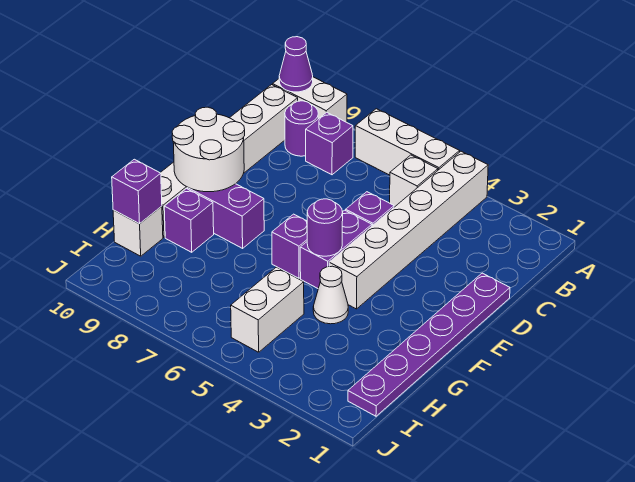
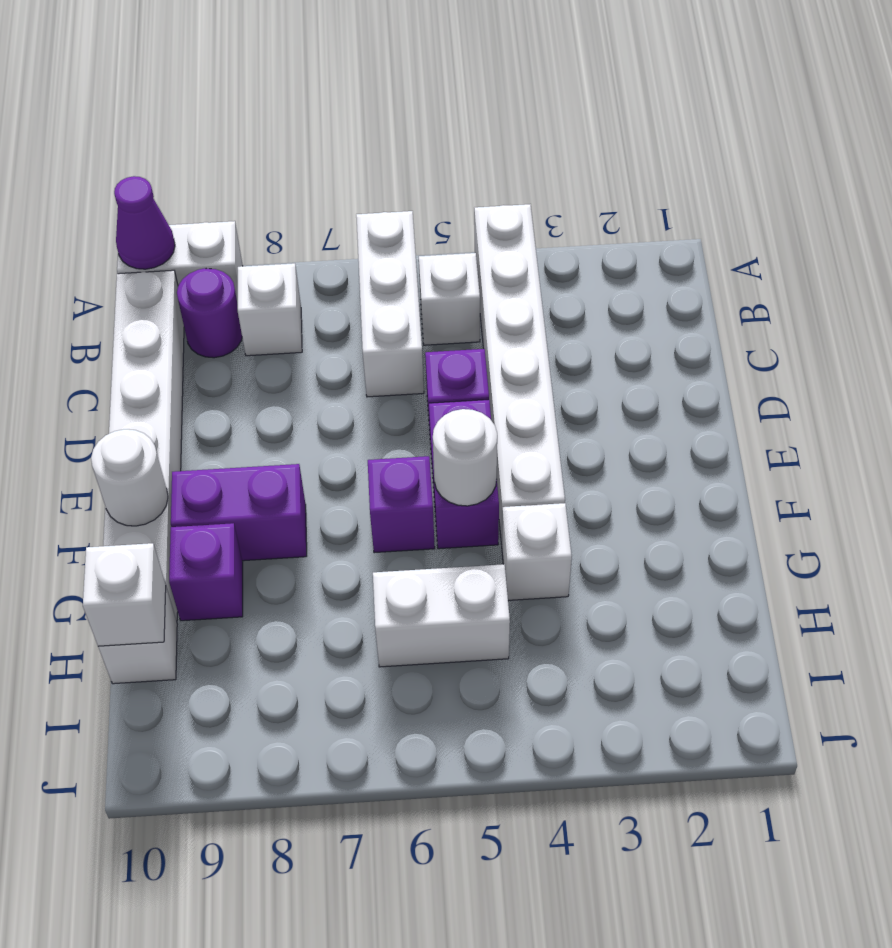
white 1x3 brick [355,109,460,175] -> white 1x3 brick turned to [356,211,424,397]
purple 1x1 brick [306,112,353,175] -> white 1x1 brick [238,263,302,356]
purple 1x6 plate [348,273,510,416] -> none
white 2x2 round brick [172,107,245,192] -> white 1x1 round brick [91,429,168,526]
purple 1x1 round brick [307,199,343,256] -> white 1x1 round brick [433,409,497,506]
white 1x1 cone [313,266,348,324] -> white 1x1 brick [502,503,572,600]
white 1x2 brick [231,267,304,352] -> white 1x2 brick turned to [373,564,510,667]
purple 1x1 brick [112,159,162,224] -> white 1x1 brick [83,543,166,646]

